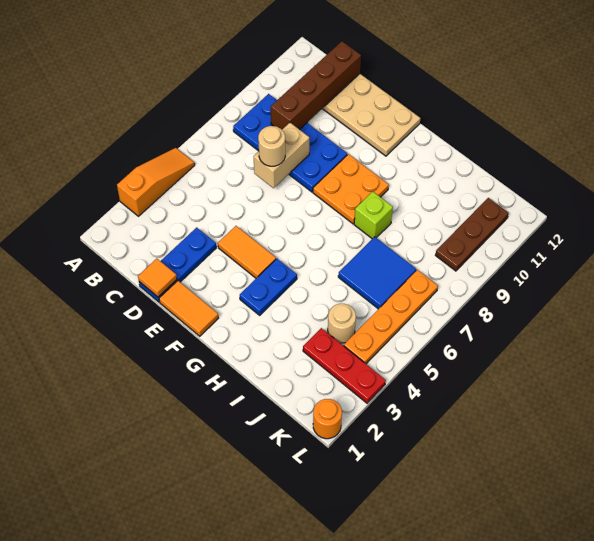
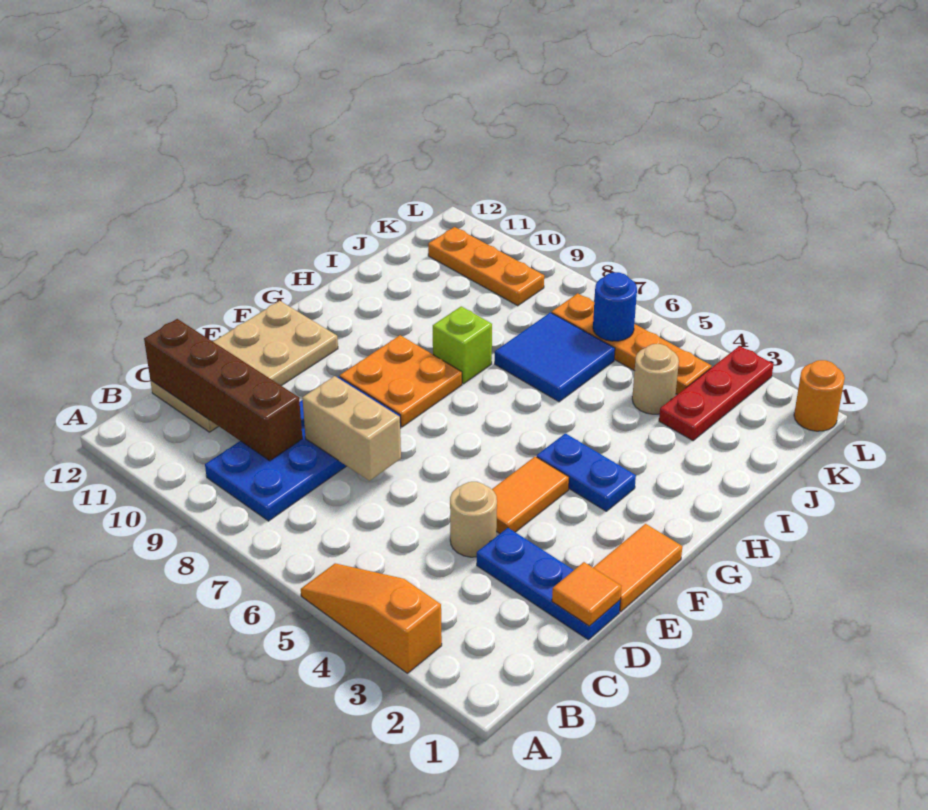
tan 1x1 round brick [258,126,285,166] -> tan 1x1 round brick moved to [450,482,497,557]
none -> blue 1x1 round brick [593,272,637,341]
brown 1x3 plate [435,198,509,271] -> orange 1x3 plate [428,227,544,306]

